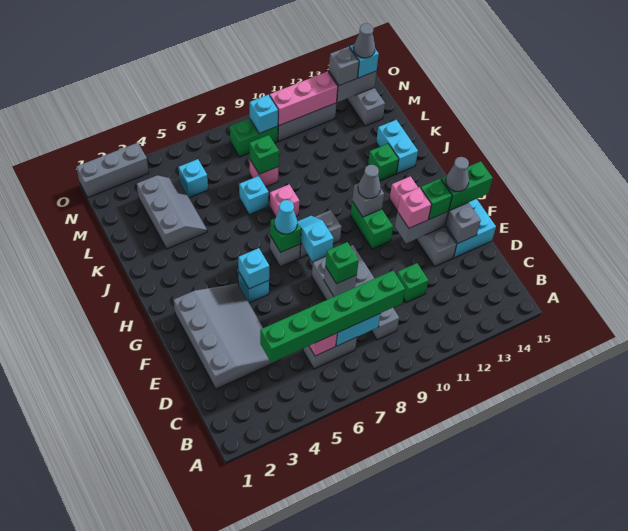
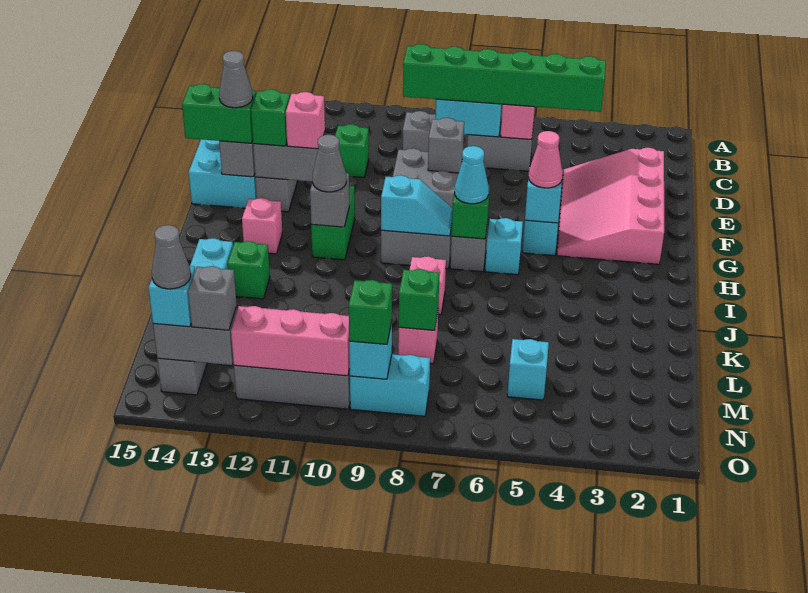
grey 3x4 slope [173,284,280,389] -> pink 3x4 slope [557,148,664,264]
green 1x1 brick [325,242,359,284] -> green 1x1 brick moved to [349,280,392,344]
none -> pink 1x1 cone [528,131,563,188]
cyan 1x2 slope [297,216,334,261] -> cyan 1x2 slope turned to [381,175,453,236]
grey 2x3 slope [137,175,207,249] -> none
cyan 1x1 brick [239,176,269,215] -> cyan 1x1 brick moved to [485,218,523,275]
green 1x2 brick [230,119,278,157] -> cyan 1x2 brick [350,354,430,416]
grey 1x3 brick [76,143,149,197] -> none

